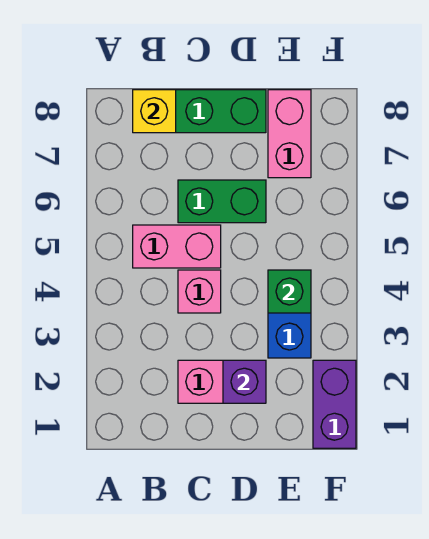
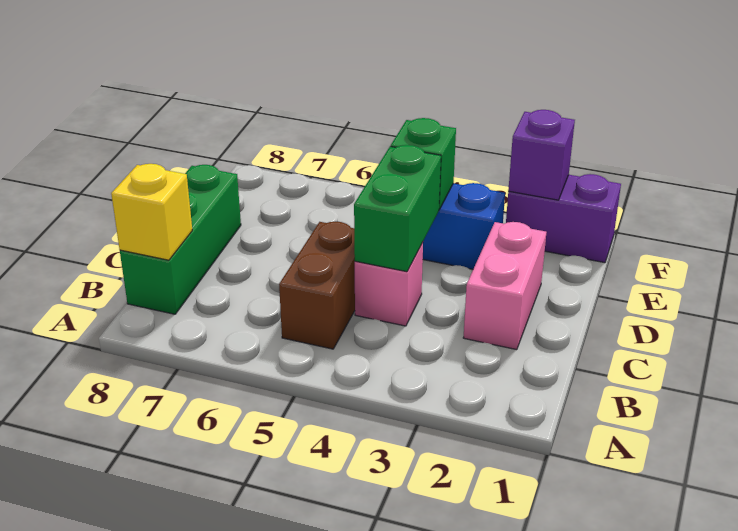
pink 1x2 brick [133,225,221,268] -> brown 1x2 brick [279,222,355,349]
green 1x2 brick [178,180,266,223] -> green 1x2 brick moved to [354,145,441,272]
purple 1x1 brick [223,360,266,403] -> purple 1x1 brick moved to [508,110,575,200]
pink 1x2 brick [268,90,311,178] -> none

